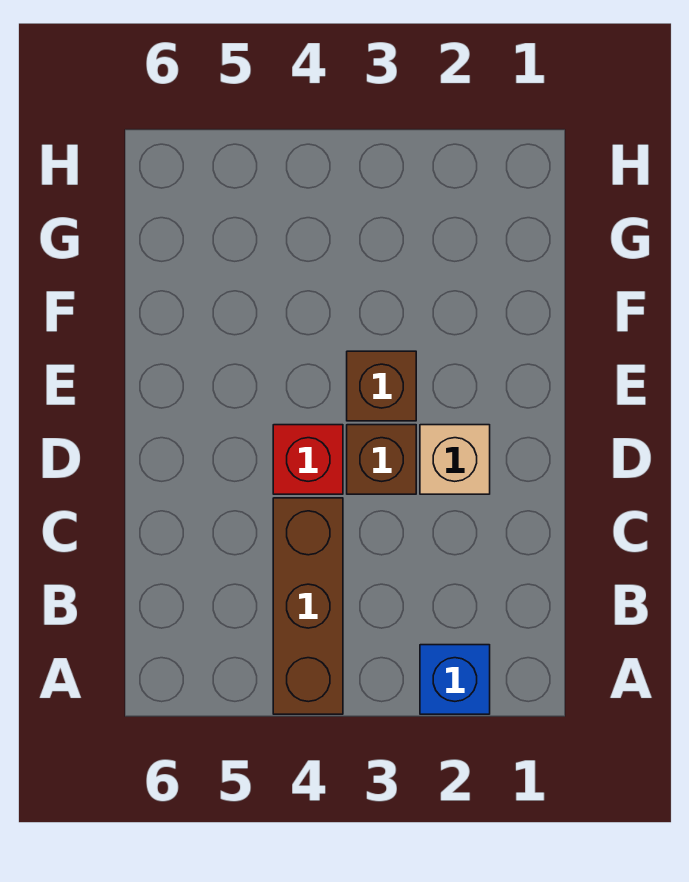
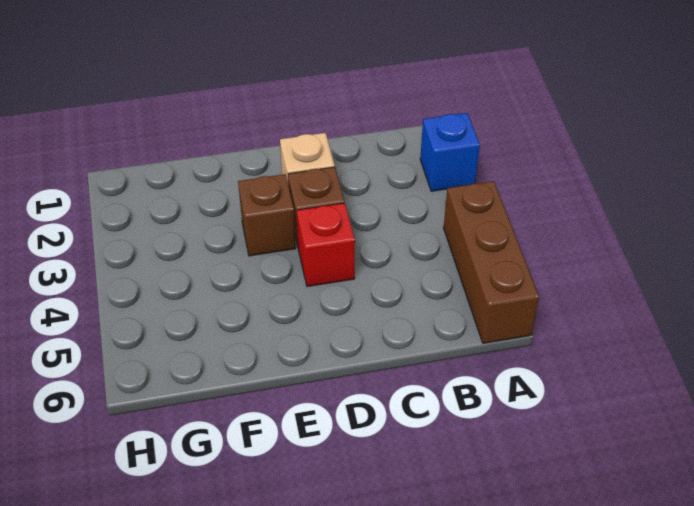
brown 1x3 brick [273,498,343,714] -> brown 1x3 brick turned to [444,181,539,343]

